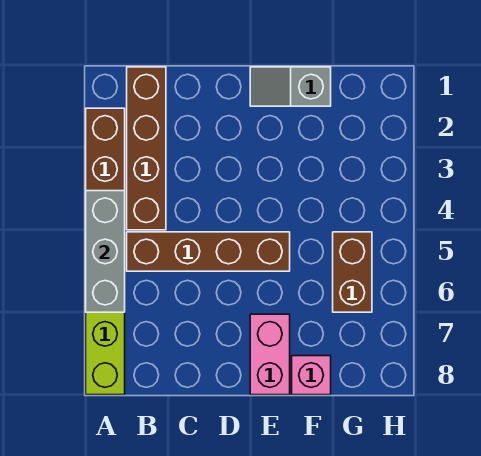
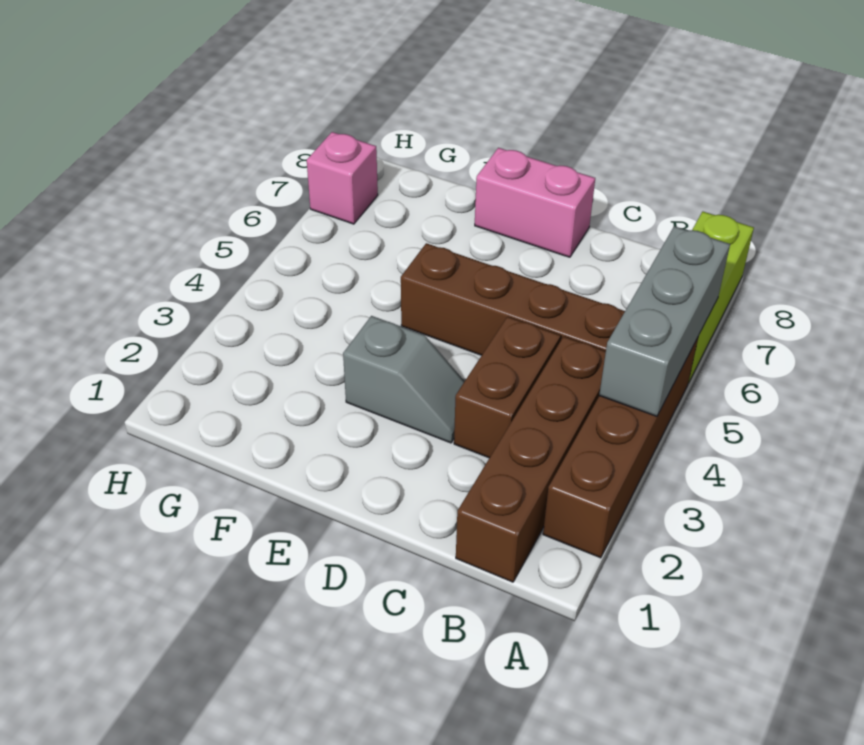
grey 1x2 slope [250,67,331,106] -> grey 1x2 slope moved to [343,316,465,443]
pink 1x2 brick [250,314,290,395] -> pink 1x2 brick turned to [475,148,595,257]
pink 1x1 brick [292,356,331,395] -> pink 1x1 brick moved to [307,132,378,224]
brown 1x2 brick [333,232,372,312] -> brown 1x2 brick moved to [454,317,561,458]

